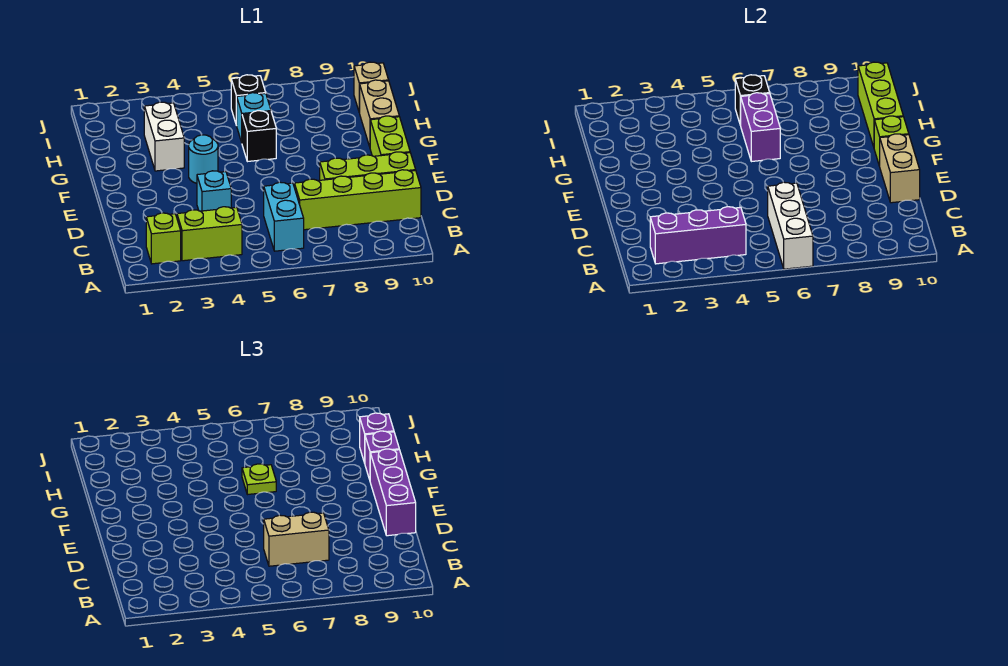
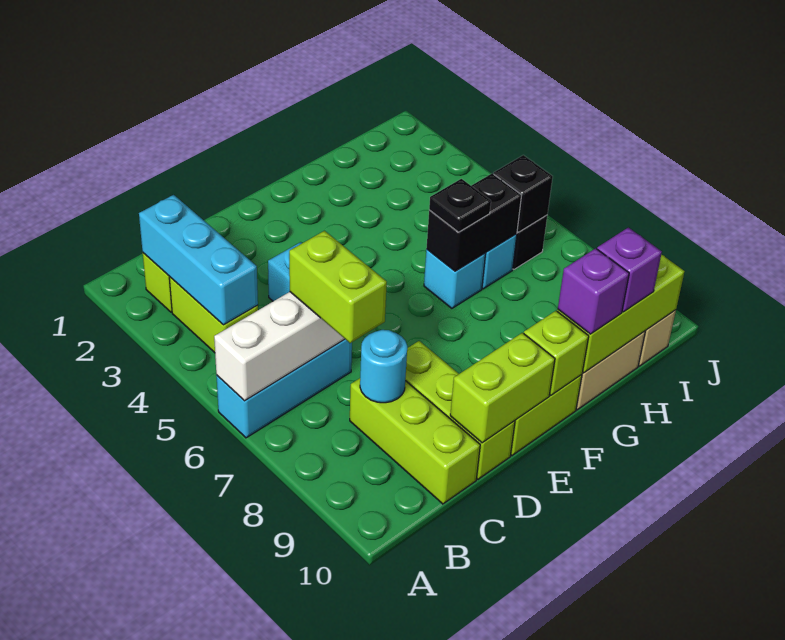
purple 1x3 brick [650,207,746,264] -> cyan 1x3 brick [139,195,258,325]
cyan 1x2 brick [264,182,304,251] -> cyan 1x3 brick [216,339,352,438]
tan 1x2 brick [264,512,329,566] -> lime 1x2 brick [289,231,387,343]
lime 1x4 brick [294,170,421,230] -> lime 1x3 brick [350,378,480,504]
tan 1x2 brick [880,134,920,203] -> lime 1x2 brick [450,333,555,443]
purple 1x3 brick [370,449,416,536] -> none
cyan 1x1 round brick [189,135,218,183] -> cyan 1x1 round brick moved to [360,330,407,403]
white 1x2 brick [144,102,184,171] -> none
black 1x1 brick [242,111,276,162] -> cyan 1x1 brick [424,249,486,308]
purple 1x2 brick [741,93,780,162] -> black 1x2 brick [426,173,522,271]
lime 1x1 plate [242,464,276,495] -> black 1x1 plate [429,179,491,232]

